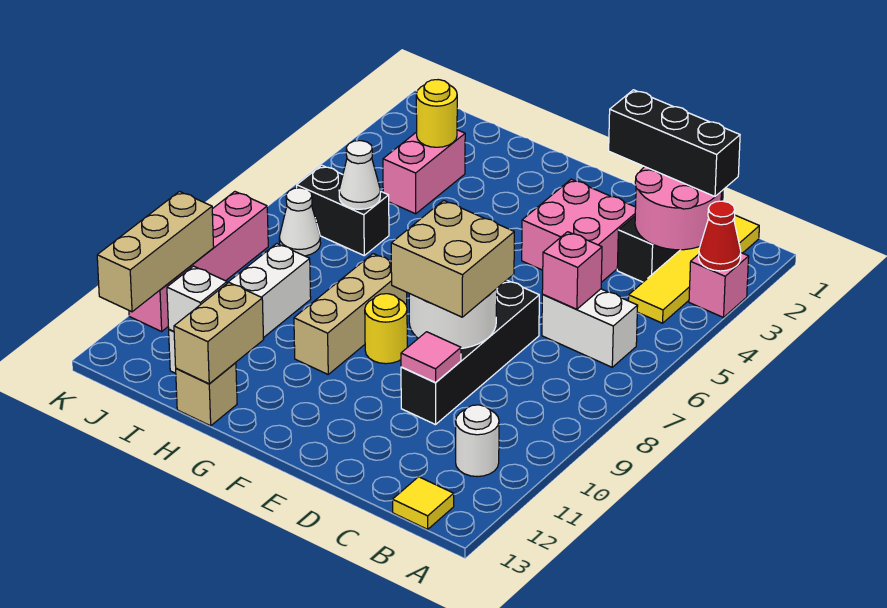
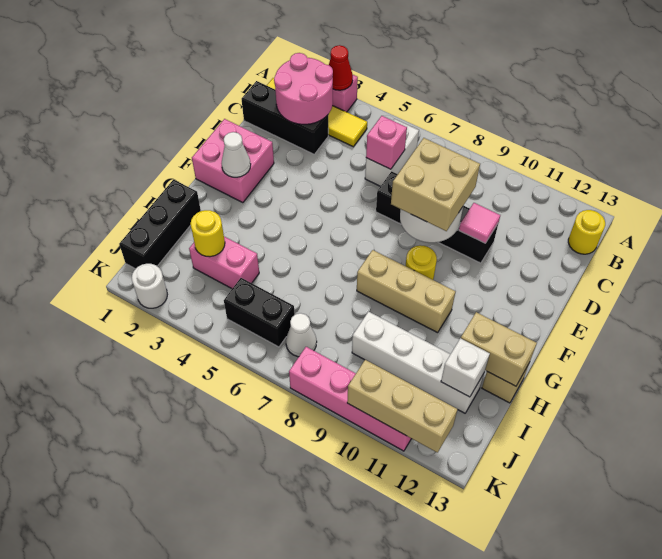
black 1x3 brick [609,90,740,196] -> black 1x3 brick moved to [119,180,201,269]
white 1x1 round brick [456,405,499,477] -> white 1x1 round brick moved to [132,264,167,308]
yellow 1x1 tile [393,477,454,529] -> yellow 1x1 round brick [568,210,605,254]
pink 2x2 brick [522,179,636,282] -> pink 2x2 brick moved to [192,119,274,203]
black 1x2 brick [297,165,389,255] -> black 1x2 brick turned to [224,278,295,347]
white 1x1 cone [339,141,380,209] -> white 1x1 cone moved to [221,132,251,177]

